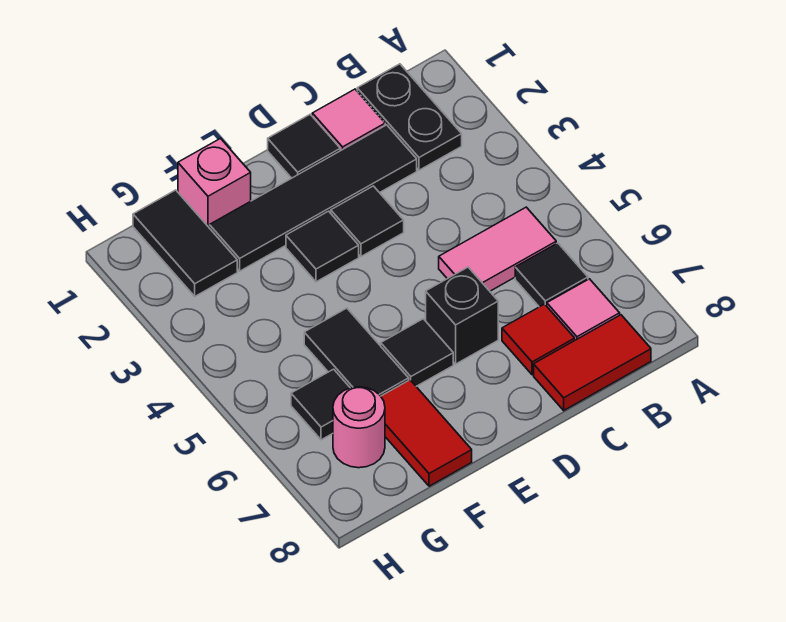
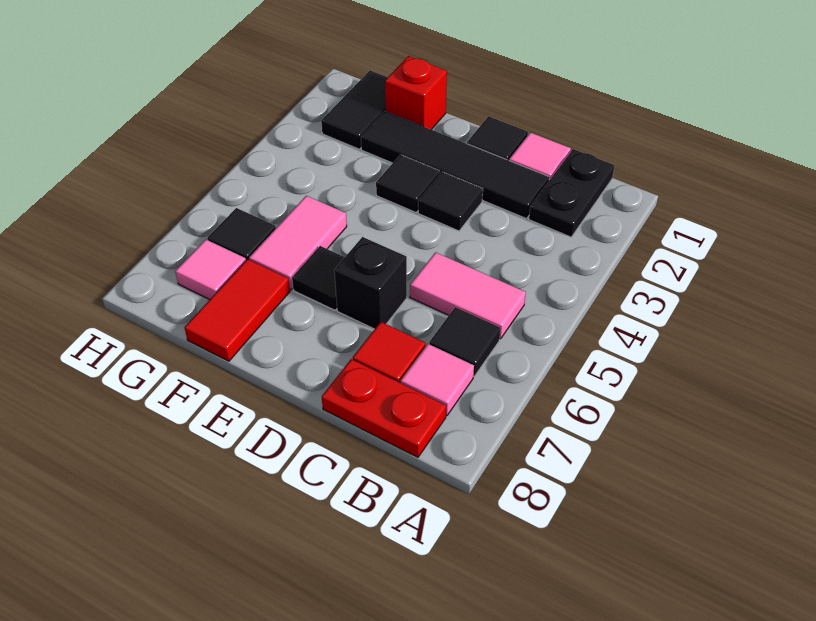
red 1x2 tile [534,315,651,410] -> red 1x2 plate [322,359,446,457]
pink 1x1 brick [178,139,251,227] -> red 1x1 brick [385,56,447,130]
black 1x2 tile [304,308,409,396] -> pink 1x2 tile [249,196,347,290]
pink 1x1 round brick [333,387,385,468] -> pink 1x1 tile [175,240,246,299]

